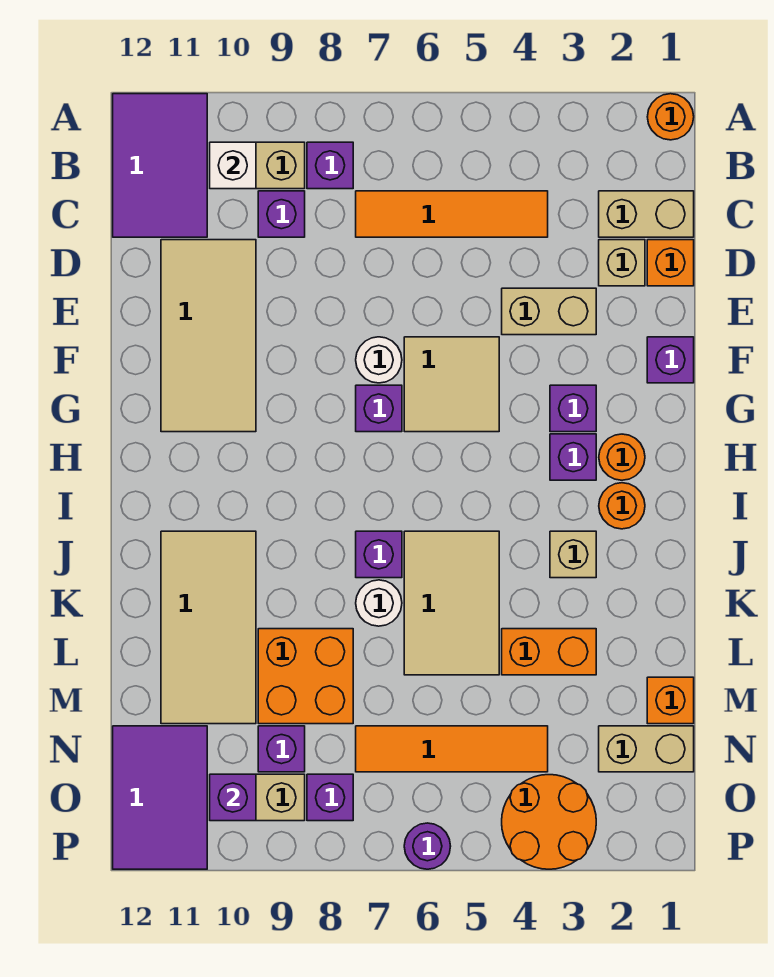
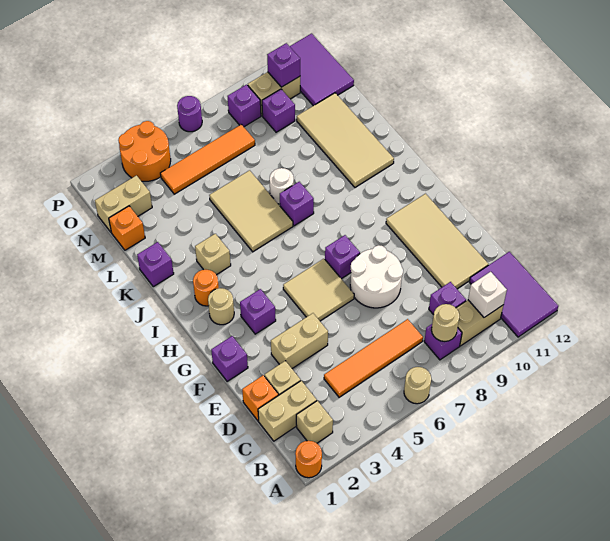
none -> tan 1x1 round brick [404,367,431,404]
none -> tan 1x1 brick [296,401,333,443]
none -> tan 1x1 round brick [432,304,459,341]
white 1x1 round brick [356,337,402,383] -> white 2x2 round brick [350,245,403,308]
orange 1x1 round brick [599,434,645,480] -> tan 1x1 round brick [208,288,234,325]
purple 1x1 brick [550,434,596,480] -> purple 1x1 brick moved to [137,242,174,287]
orange 1x2 brick [502,629,596,675] -> none
orange 2x2 brick [258,629,353,724] -> none

